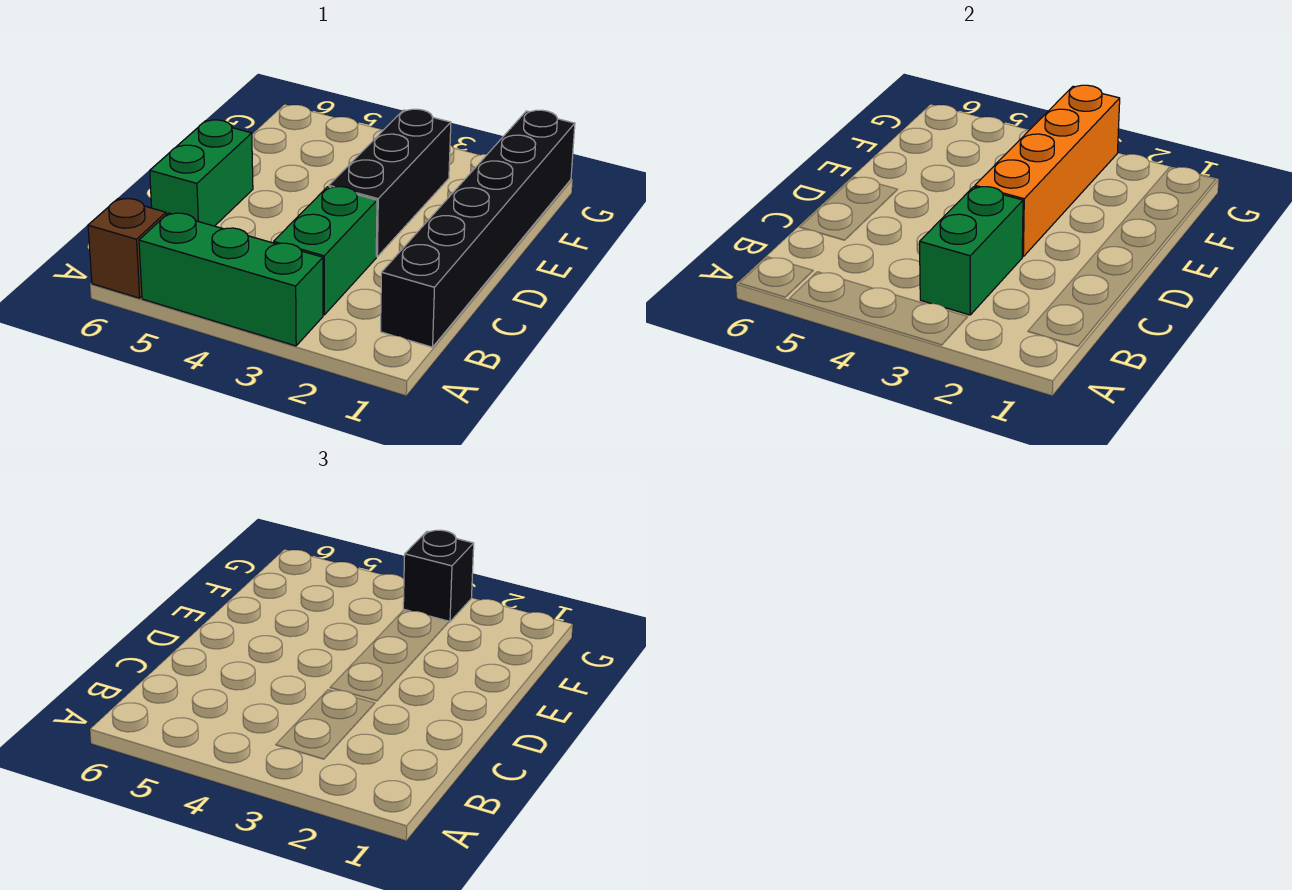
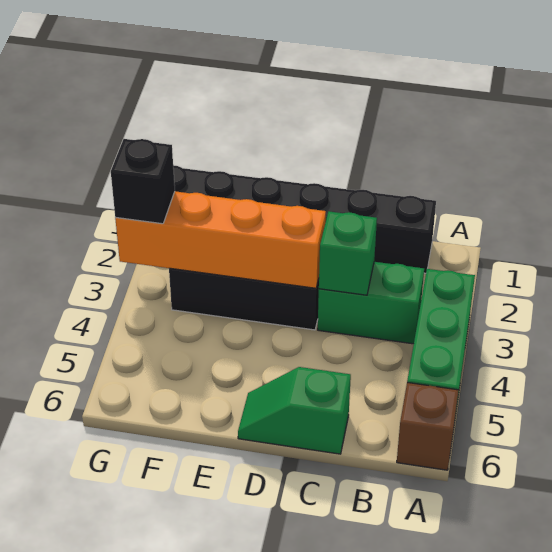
green 1x2 brick [920,187,1023,315] -> green 1x1 brick [319,211,377,295]
green 1x2 brick [150,120,253,226] -> green 1x2 slope [238,367,351,454]

